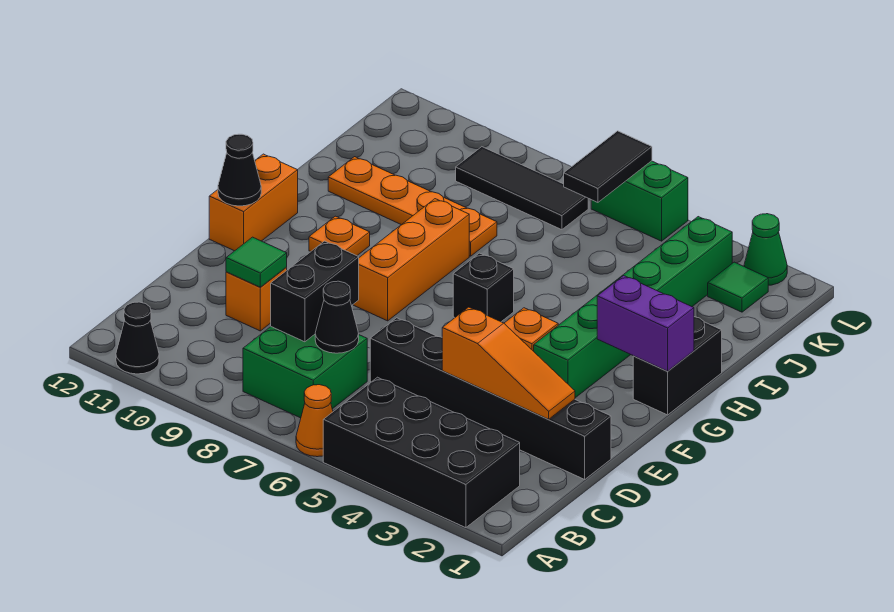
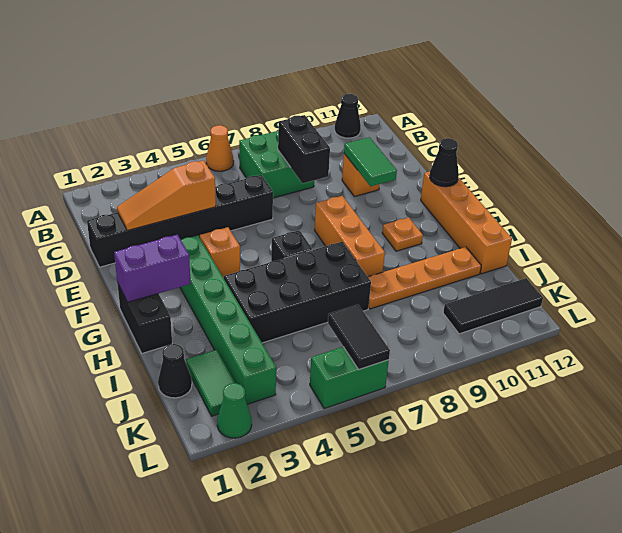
black 2x4 brick [323,377,520,528] -> black 2x4 brick moved to [224,242,371,343]
black 1x1 cone [315,281,359,353] -> black 1x1 cone moved to [158,344,192,398]
green 1x1 tile [226,237,287,287] -> green 1x2 tile [344,137,397,186]
orange 1x2 brick [209,154,298,251] -> orange 1x4 brick [421,172,512,274]
green 1x1 tile [708,262,768,312] -> green 1x2 tile [186,350,235,416]
black 1x3 tile [456,147,588,230] -> black 1x3 tile moved to [443,278,543,334]

